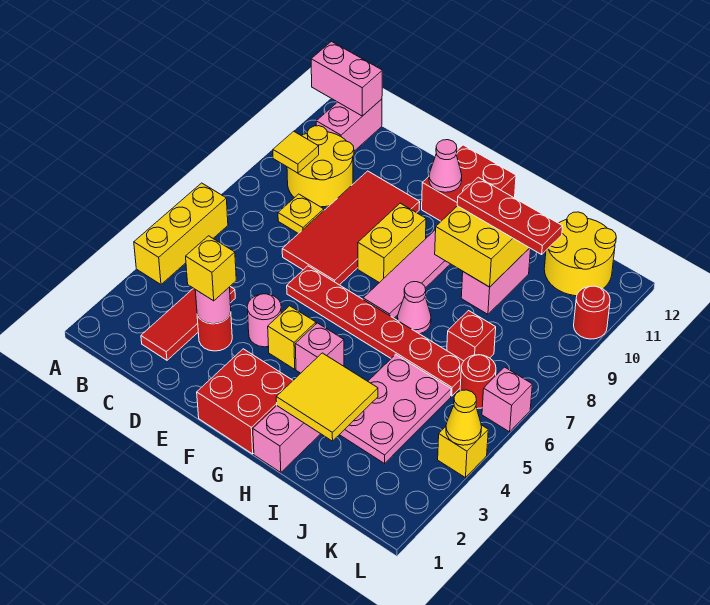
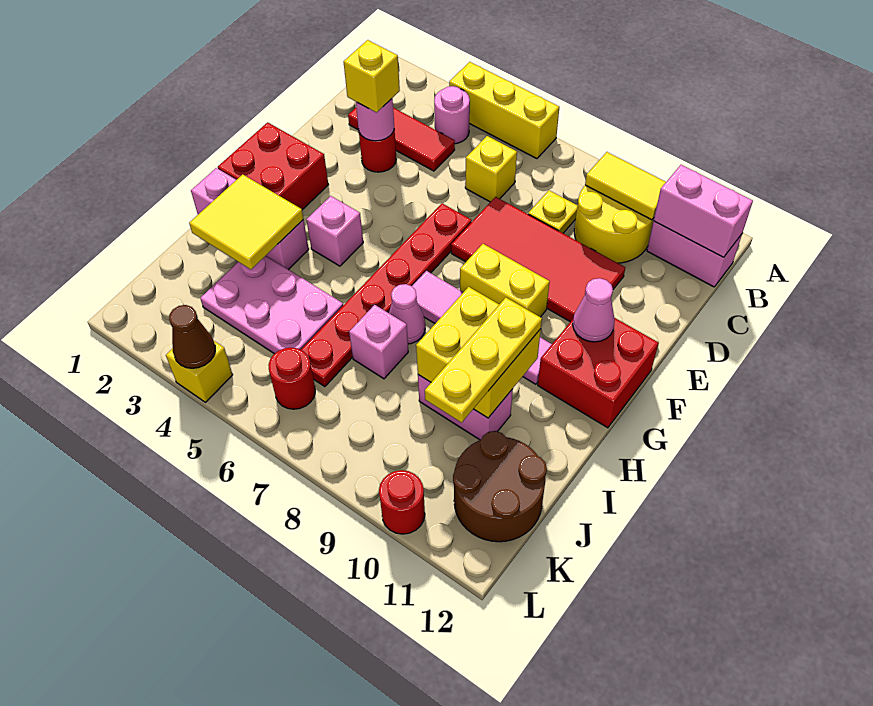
pink 1x2 brick [311,42,382,116] -> pink 1x2 brick turned to [654,165,753,257]
yellow 1x1 tile [273,131,319,173] -> yellow 1x2 tile [585,152,666,220]
pink 1x1 round brick [247,294,281,347] -> pink 1x1 round brick moved to [434,86,470,144]
yellow 1x1 brick [268,306,316,369] -> yellow 1x1 brick moved to [465,136,517,202]
red 1x3 plate [457,177,563,255] -> yellow 1x3 plate [425,298,542,423]
red 1x1 brick [447,311,496,361] -> none
yellow 2x2 round brick [544,212,616,296] -> brown 2x2 round brick [453,431,547,542]
yellow 1x1 cone [446,390,482,445] -> brown 1x1 cone [169,305,215,368]
pink 1x1 brick [482,367,532,432] -> pink 1x1 brick moved to [349,305,408,379]

